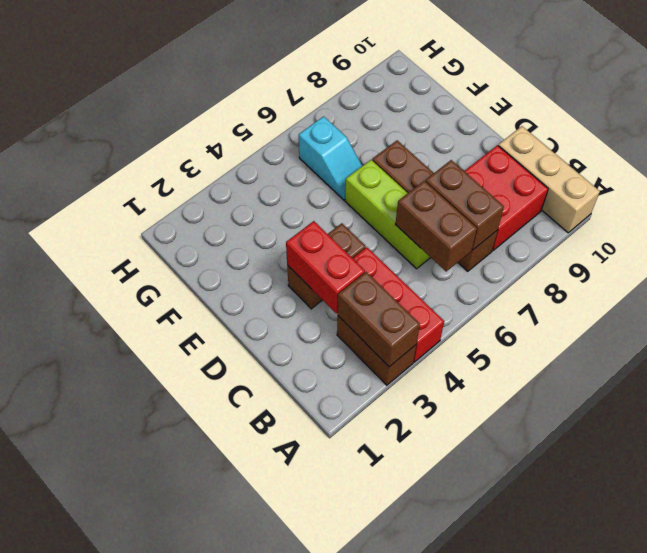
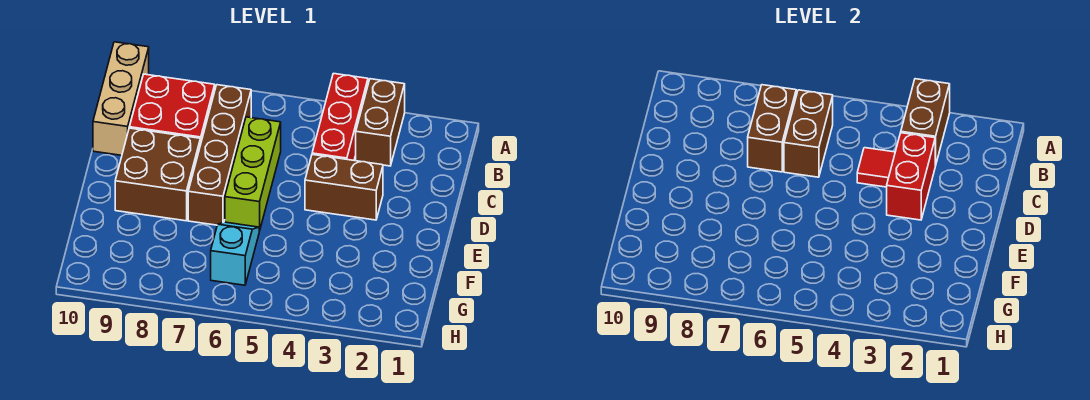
none -> red 1x1 tile [857,148,895,187]
none -> brown 2x2 brick [115,128,200,221]

